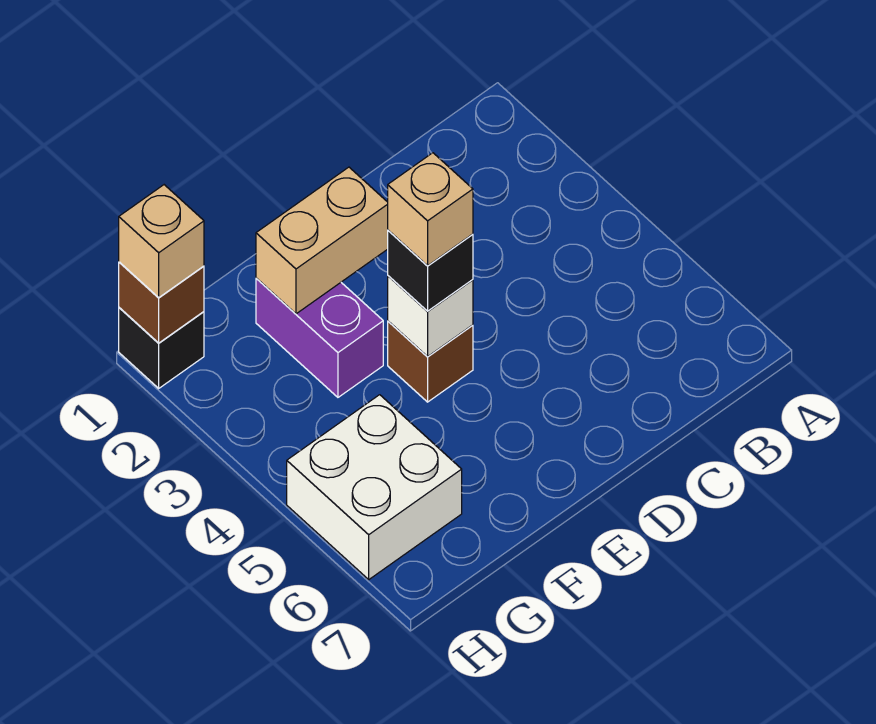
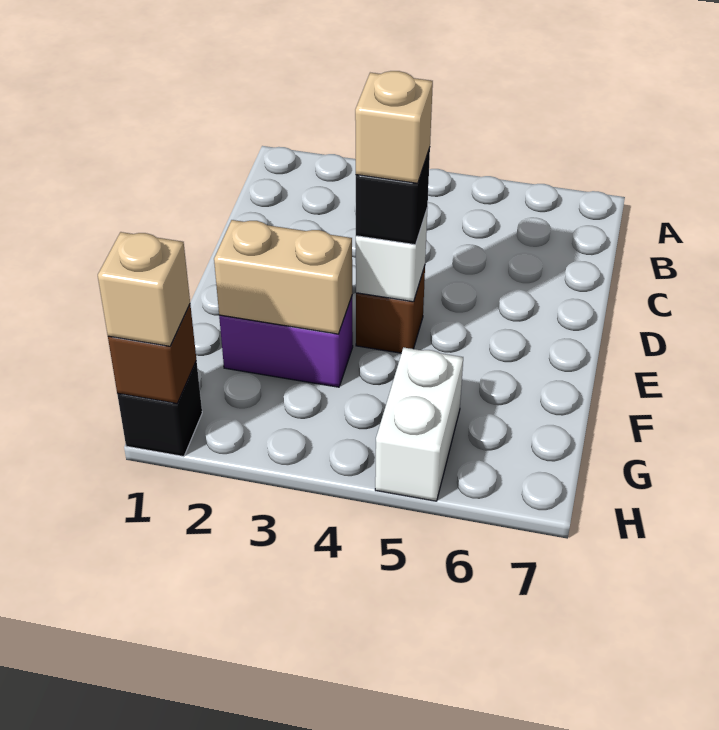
tan 1x2 brick [256,167,388,314] -> tan 1x2 brick turned to [214,220,352,334]
white 2x2 brick [287,395,462,579] -> white 1x2 brick [375,347,463,501]

